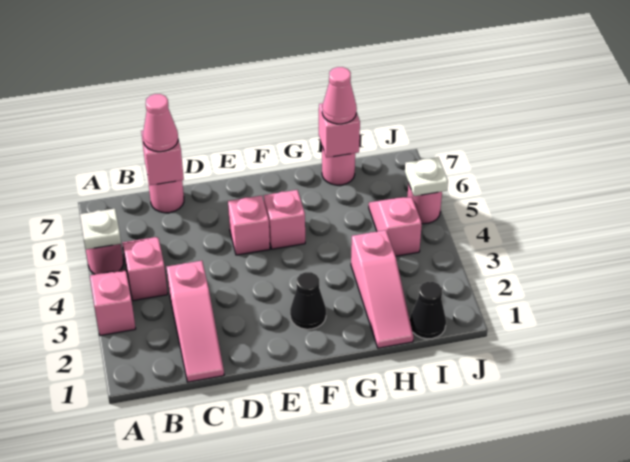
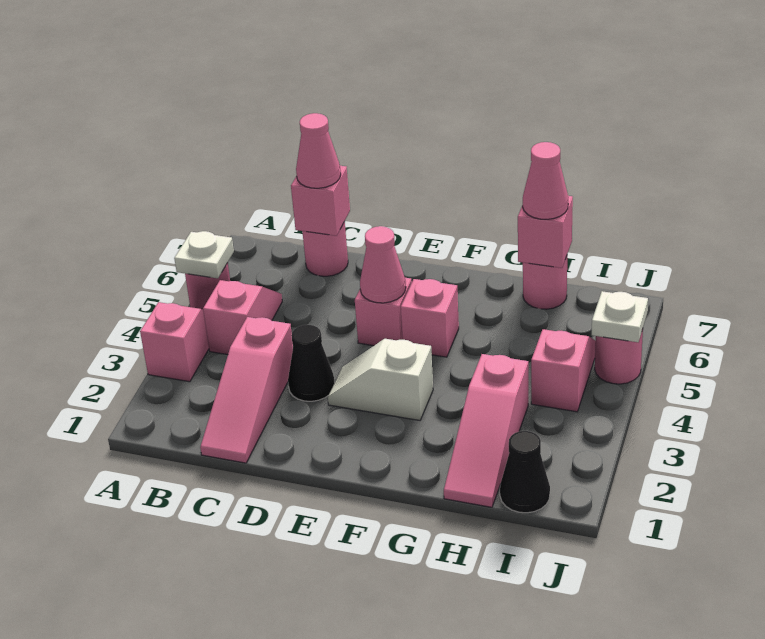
none -> white 1x2 slope [328,339,433,420]
none -> pink 1x1 cone [360,226,406,303]
black 1x1 cone [290,272,326,329] -> black 1x1 cone moved to [288,325,335,401]

